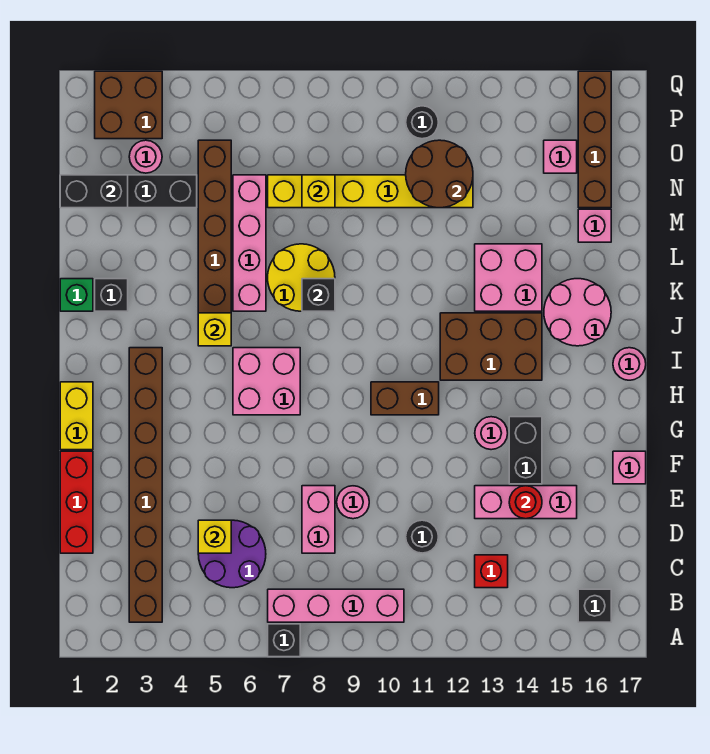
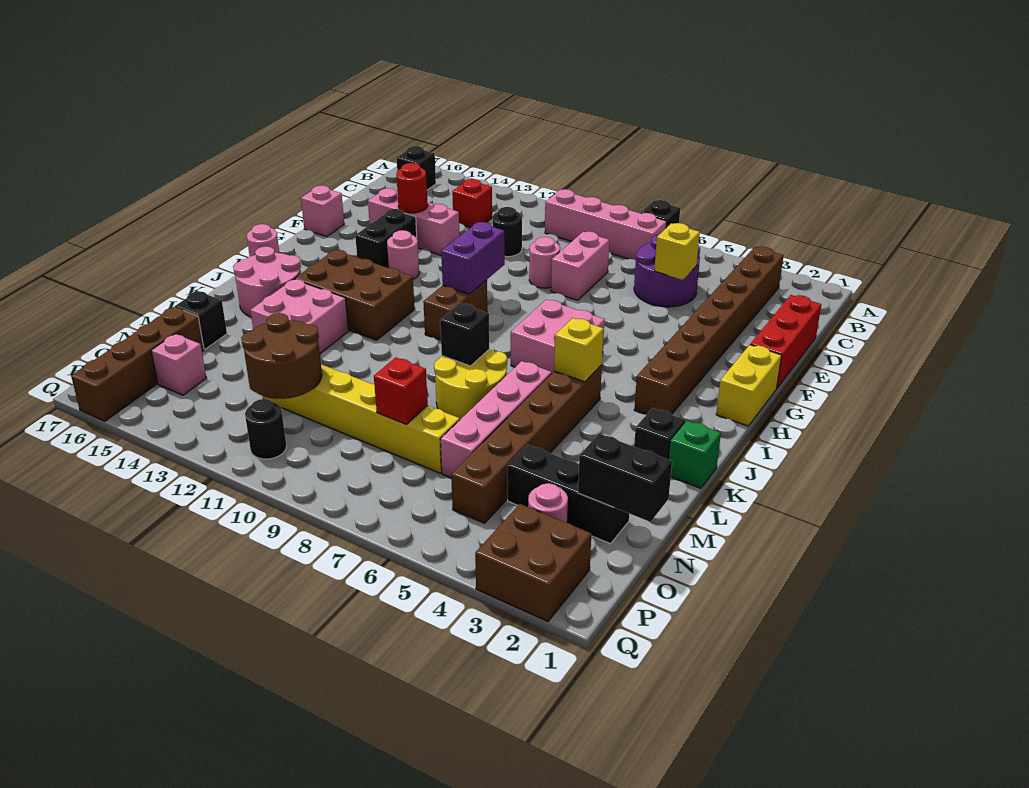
none -> purple 1x2 brick [441,222,505,294]
brown 1x2 brick [371,382,439,415] -> brown 1x2 brick turned to [423,280,487,340]
pink 1x1 brick [578,209,611,242] -> black 1x1 brick [175,291,227,349]
yellow 1x1 brick [302,175,335,208] -> red 1x1 brick [374,357,428,424]

